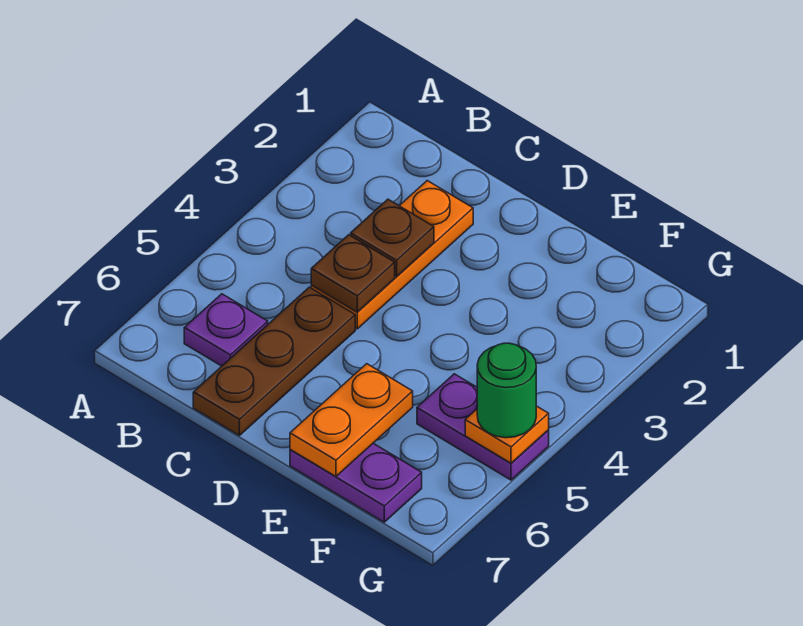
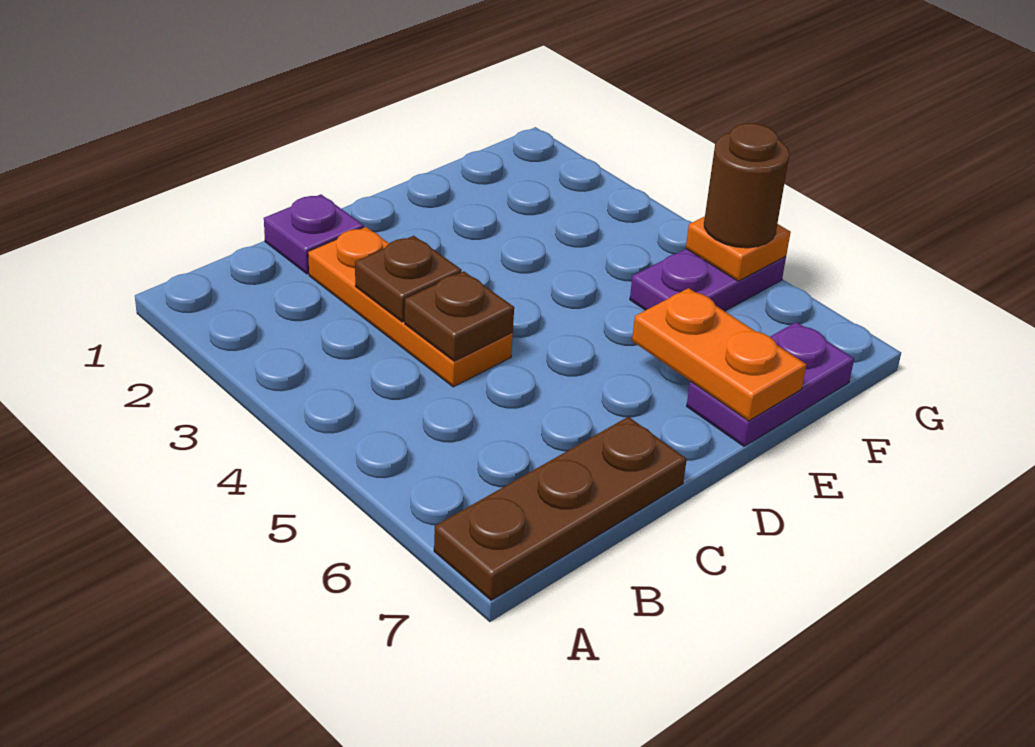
purple 1x1 plate [184,294,268,366] -> purple 1x1 plate moved to [264,194,364,274]
brown 1x3 plate [193,287,355,435] -> brown 1x3 plate turned to [434,417,687,600]
green 1x1 round brick [477,343,536,438] -> brown 1x1 round brick [704,123,789,248]

